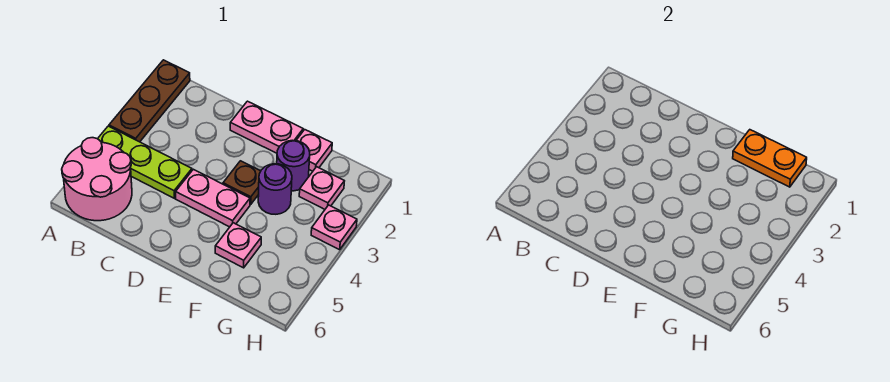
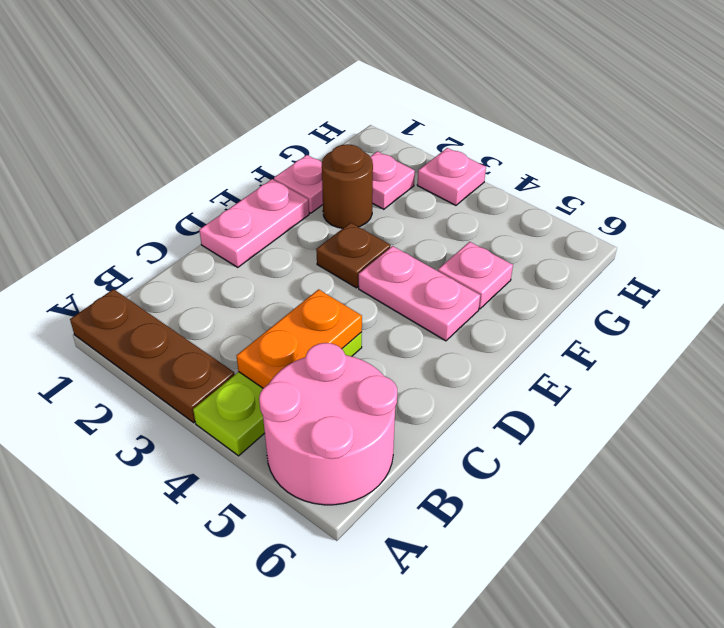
pink 1x2 plate [176,169,250,227] -> pink 1x2 plate turned to [359,246,480,341]
orange 1x2 plate [733,130,807,187] -> orange 1x2 plate moved to [237,289,362,388]
purple 1x1 round brick [277,140,310,191] -> brown 1x1 round brick [322,144,373,228]
purple 1x1 round brick [258,164,292,214] -> none

